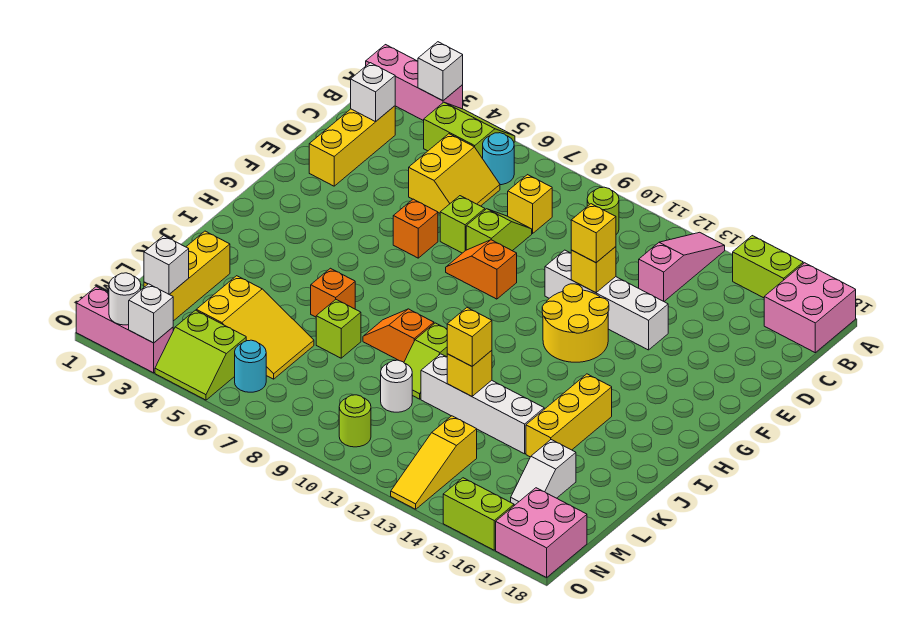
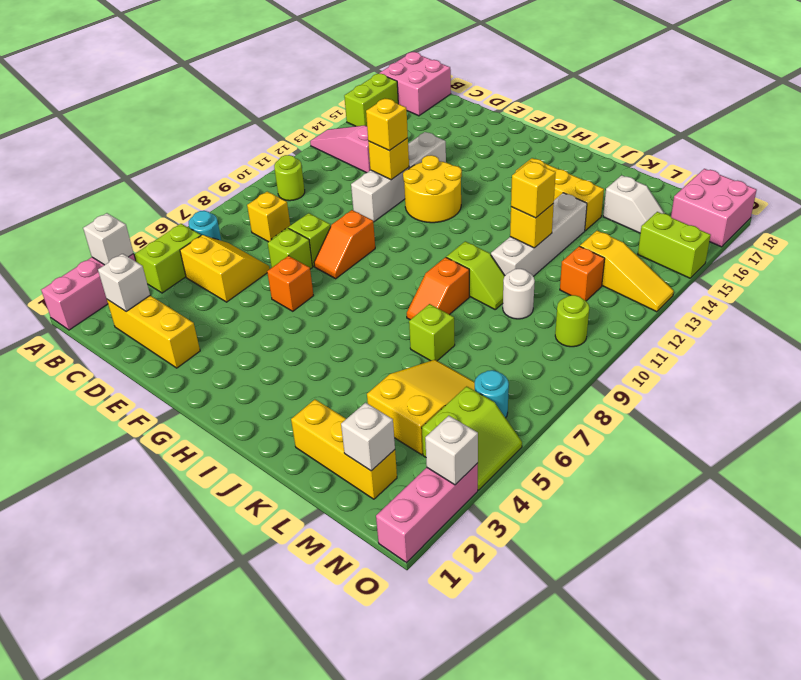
orange 1x1 brick [311,268,355,317] -> orange 1x1 brick moved to [560,246,605,301]
white 1x1 round brick [109,273,141,325] -> none
lime 1x2 brick [443,478,514,550] -> lime 1x2 brick turned to [638,212,711,278]

